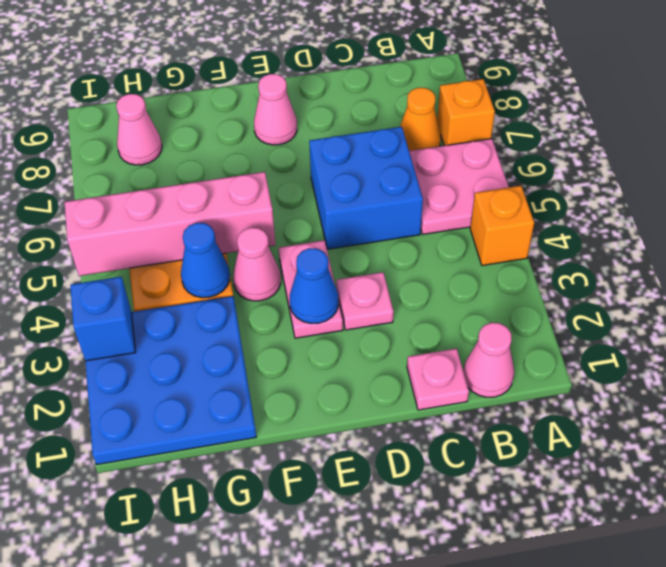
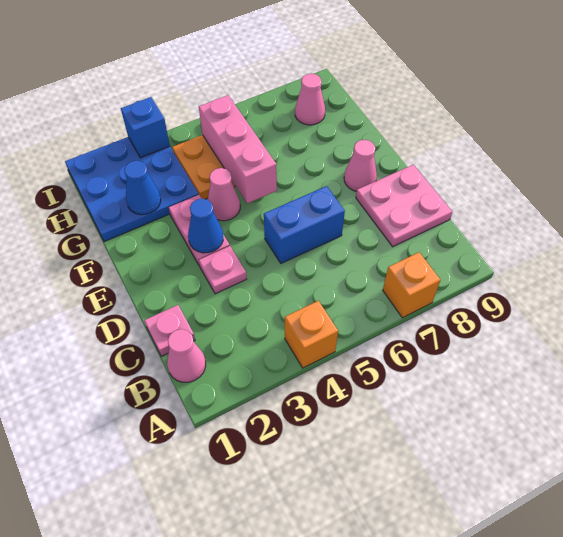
pink 2x2 plate [409,139,509,234] -> pink 2x2 plate moved to [356,165,453,247]
orange 1x1 cone [400,88,441,151] -> none
blue 2x2 brick [309,127,423,249] -> blue 1x2 brick [264,186,345,263]
pink 1x2 plate [279,240,343,338] -> pink 1x2 plate turned to [169,195,230,266]
pink 1x4 brick [65,172,276,276] -> pink 1x3 brick [199,95,277,203]
blue 1x1 cone [181,223,230,298] -> blue 1x1 cone moved to [124,161,161,215]

